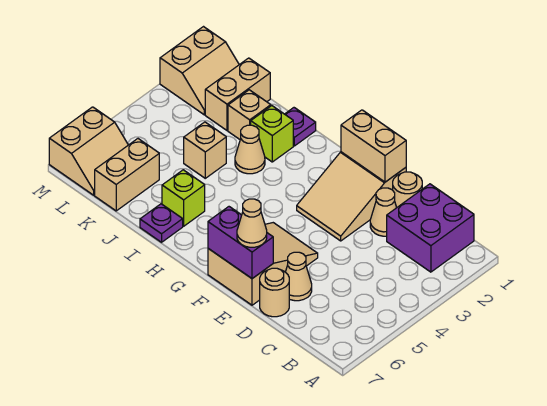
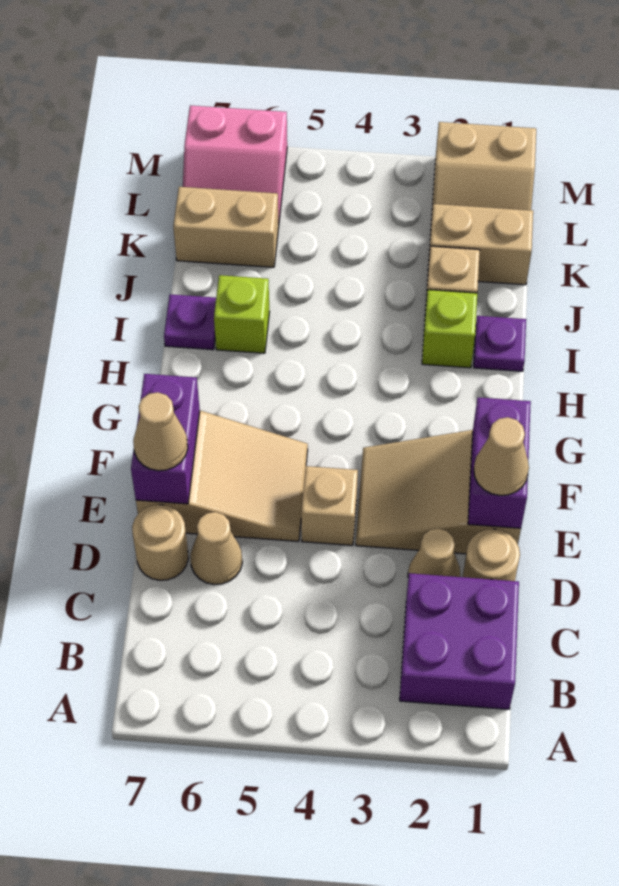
tan 1x2 brick [341,110,406,182] -> purple 1x2 brick [468,397,531,528]
tan 1x1 cone [235,125,265,174] -> tan 1x1 cone moved to [474,417,529,496]
tan 1x1 brick [184,122,226,178] -> tan 1x1 brick moved to [301,466,358,545]
tan 2x2 slope [49,107,128,195] -> pink 2x2 slope [183,105,287,224]

